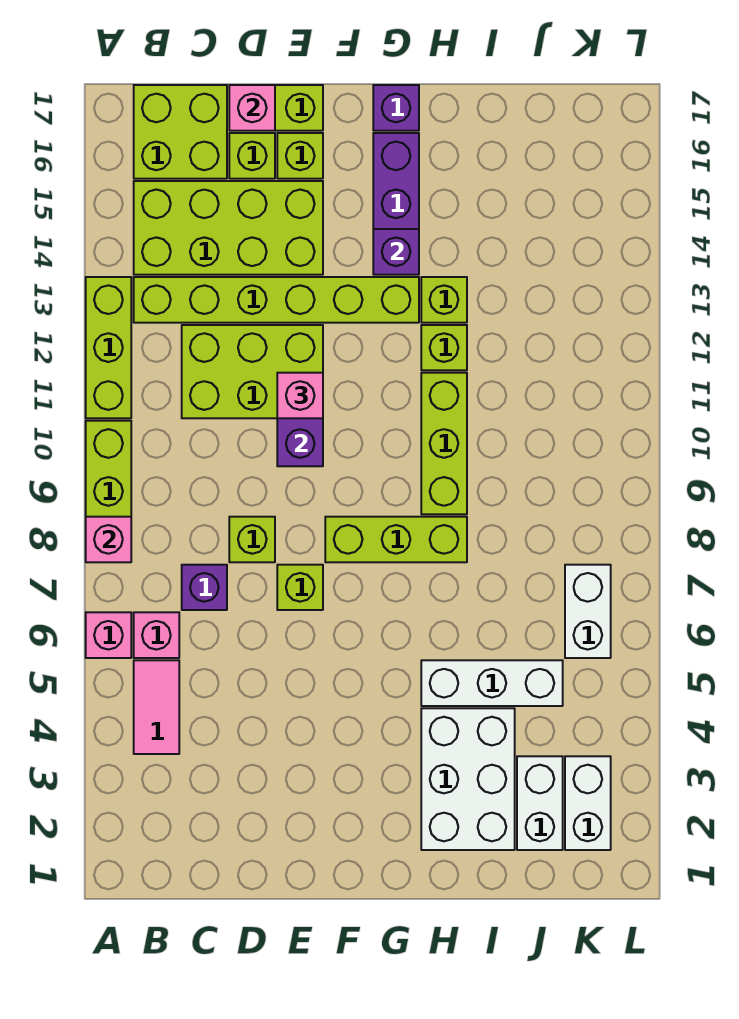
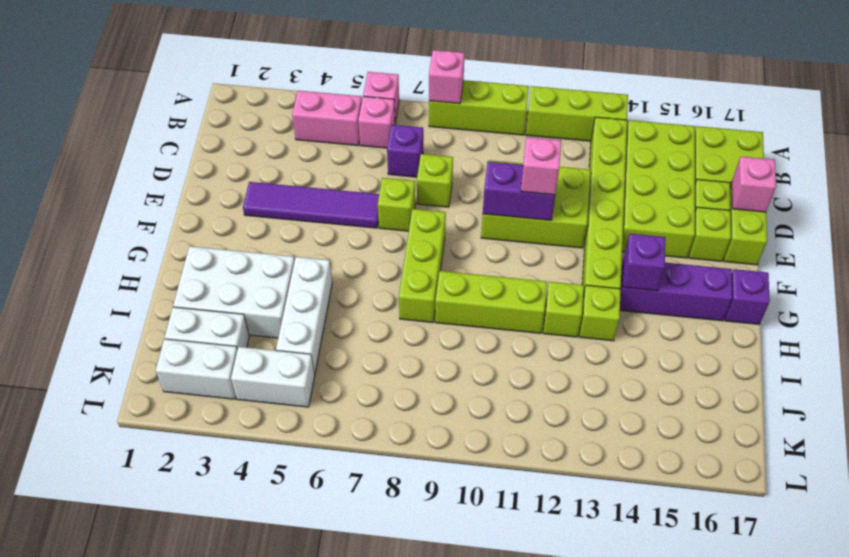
pink 1x2 tile [134,660,179,754] -> pink 1x2 brick [292,91,362,145]
lime 2x3 brick [182,325,323,418] -> lime 2x3 brick turned to [481,160,590,248]
none -> purple 1x4 tile [243,182,379,228]
white 1x2 brick [565,565,611,658] -> white 1x2 brick moved to [231,347,315,407]

